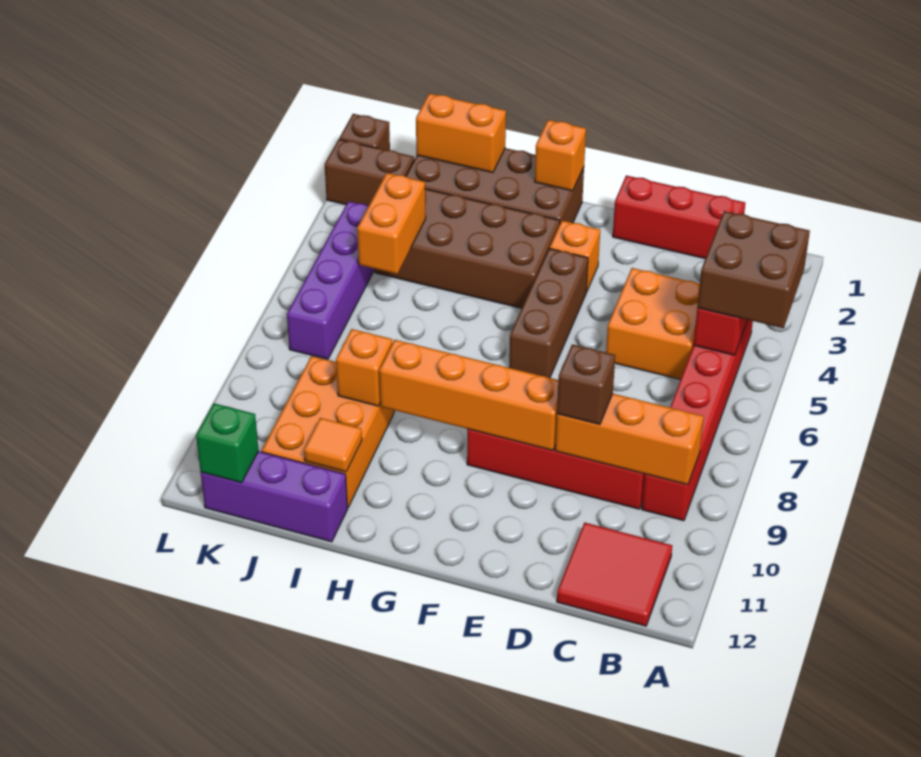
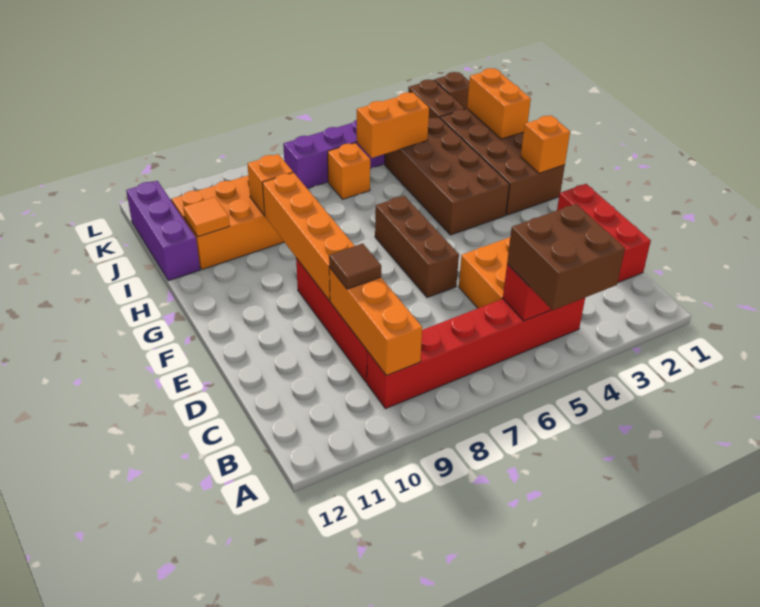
red 2x2 tile [557,523,672,626] -> none
brown 1x1 brick [557,344,615,424] -> brown 1x1 tile [329,243,381,289]
orange 1x1 brick [550,221,600,292] -> orange 1x1 brick moved to [328,143,370,199]
brown 1x3 brick [509,248,588,378] -> brown 1x3 brick turned to [375,196,459,298]
green 1x1 brick [196,403,259,483] -> none

